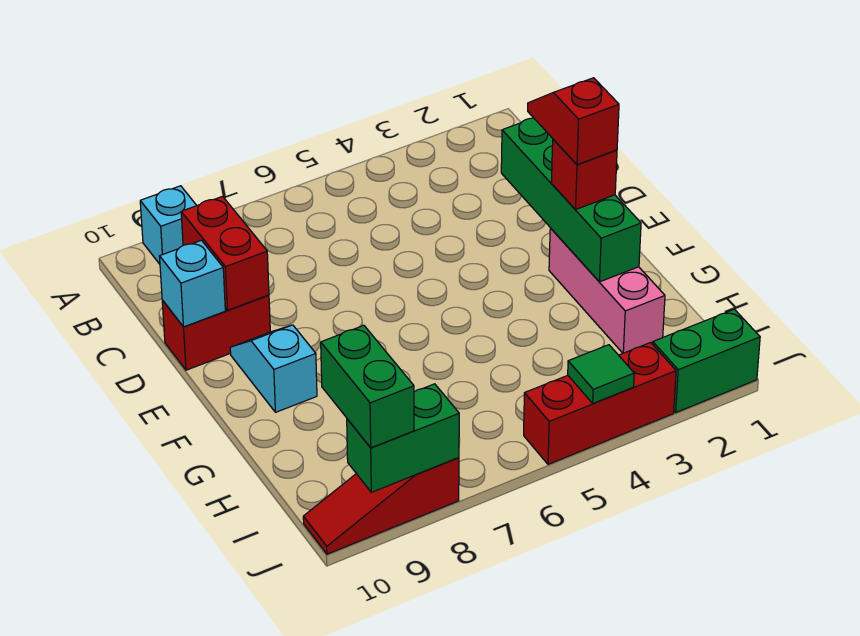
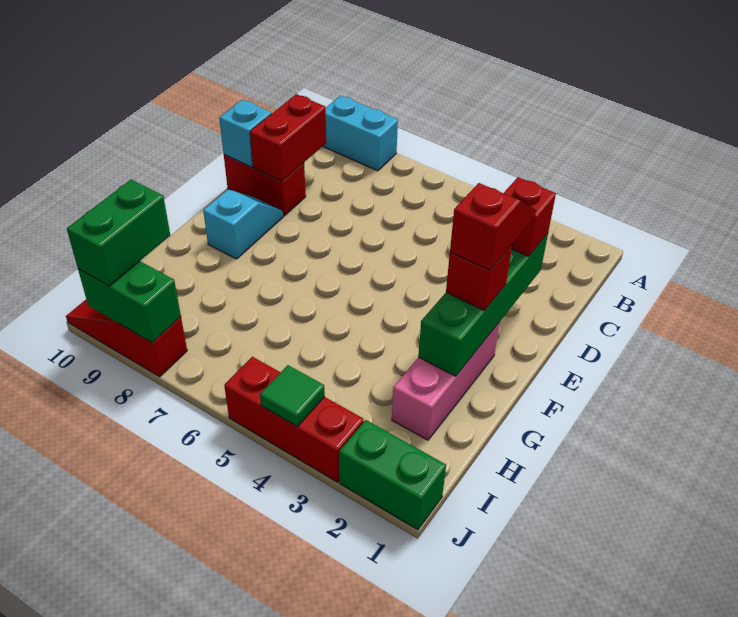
cyan 1x1 brick [140,186,197,264] -> cyan 1x2 brick [323,96,398,171]
none -> red 1x1 brick [504,177,556,256]

